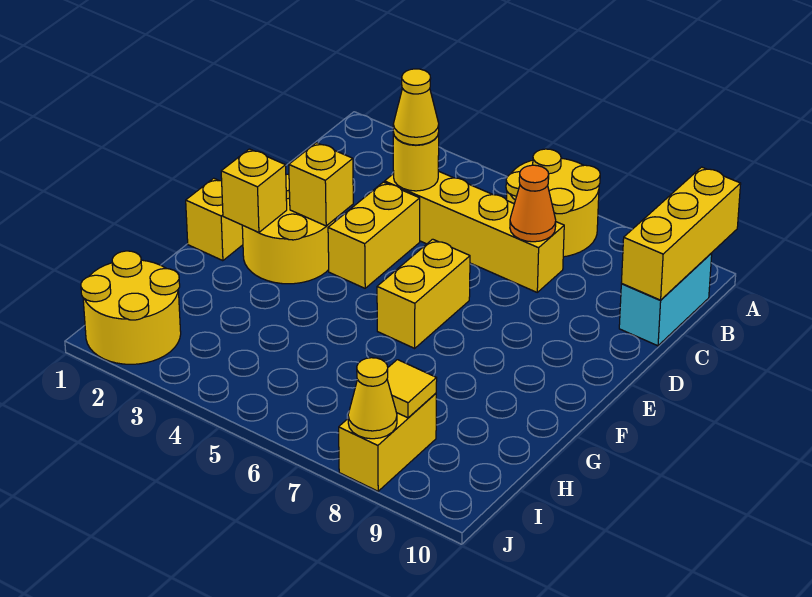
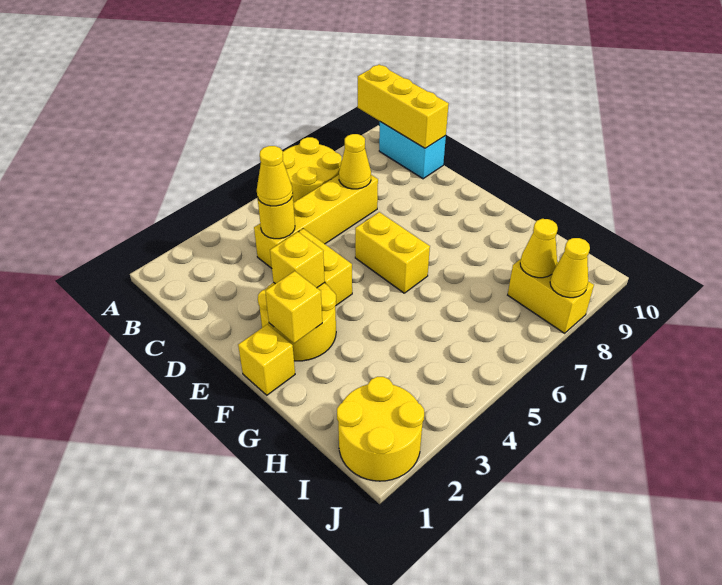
orange 1x1 cone [510,165,556,242] -> yellow 1x1 cone [339,134,371,189]
yellow 1x1 tile [387,360,437,418] -> yellow 1x1 cone [520,219,558,278]

